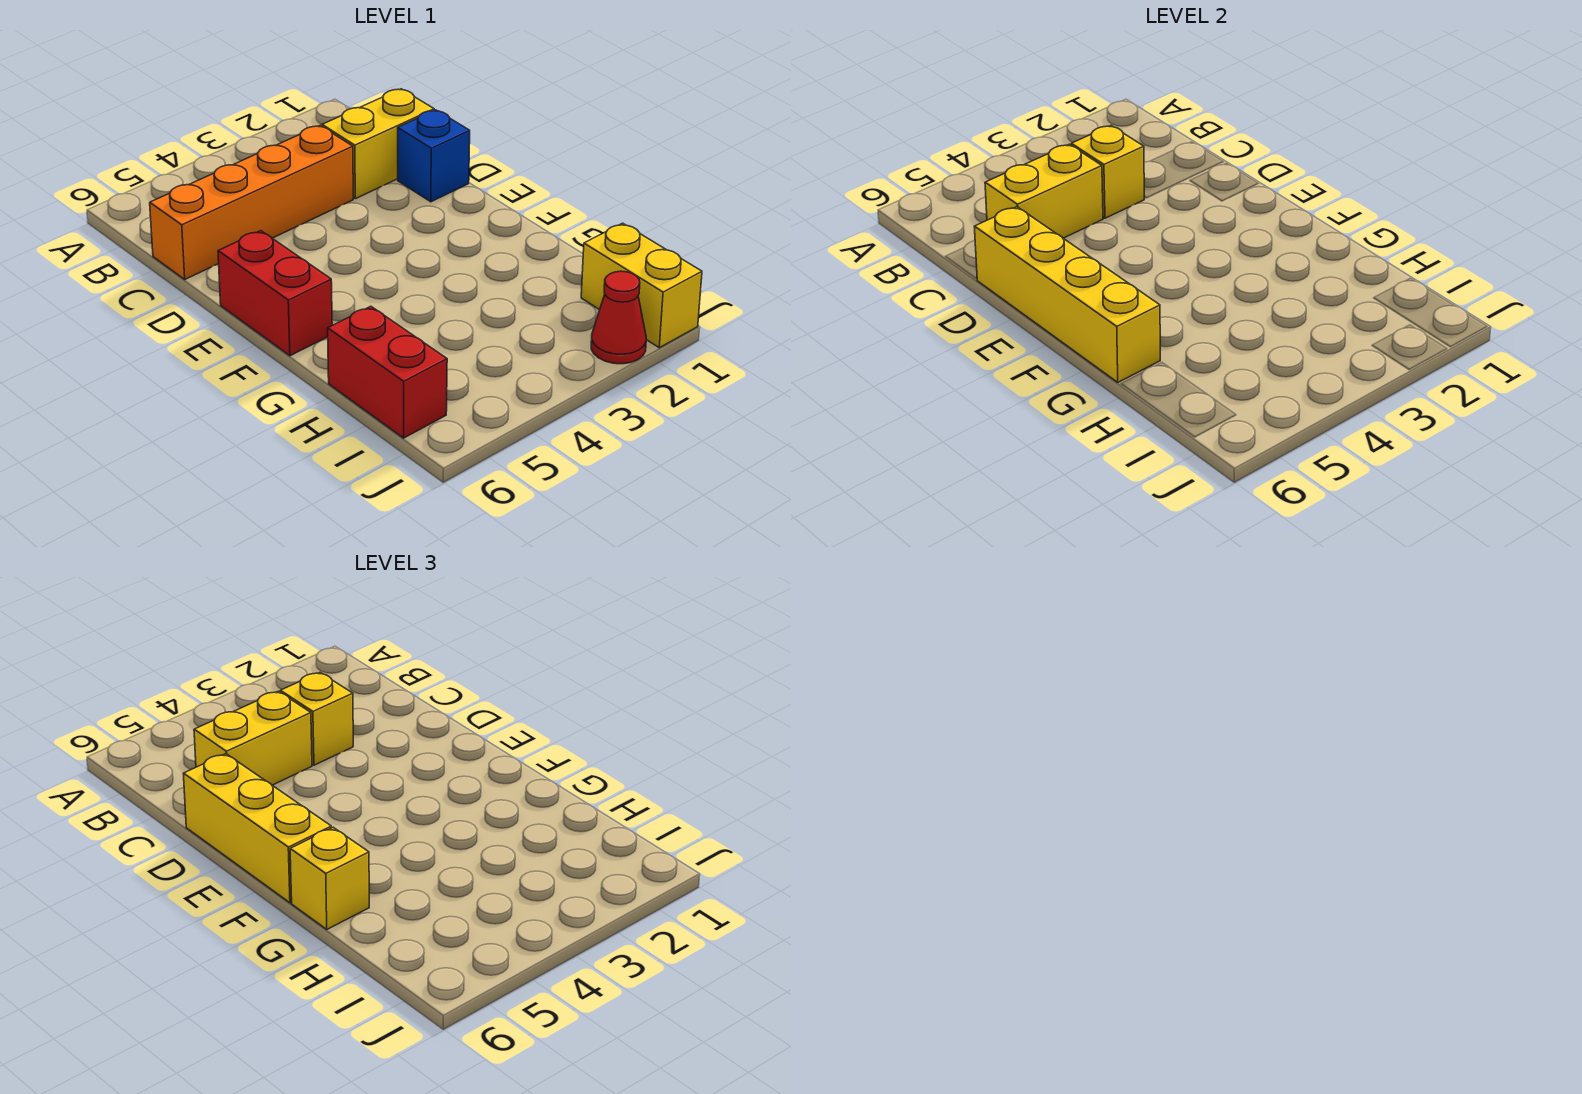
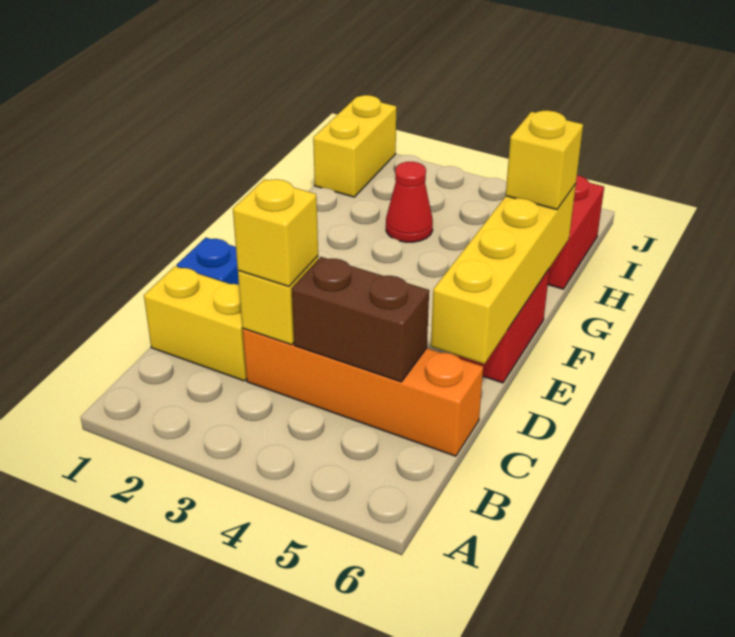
yellow 1x2 brick [985,144,1103,238] -> brown 1x2 brick [292,257,429,382]
yellow 1x2 brick [194,691,312,785] -> none
yellow 1x3 brick [183,754,331,903] -> none
red 1x1 cone [591,271,646,364] -> red 1x1 cone moved to [386,162,433,242]

